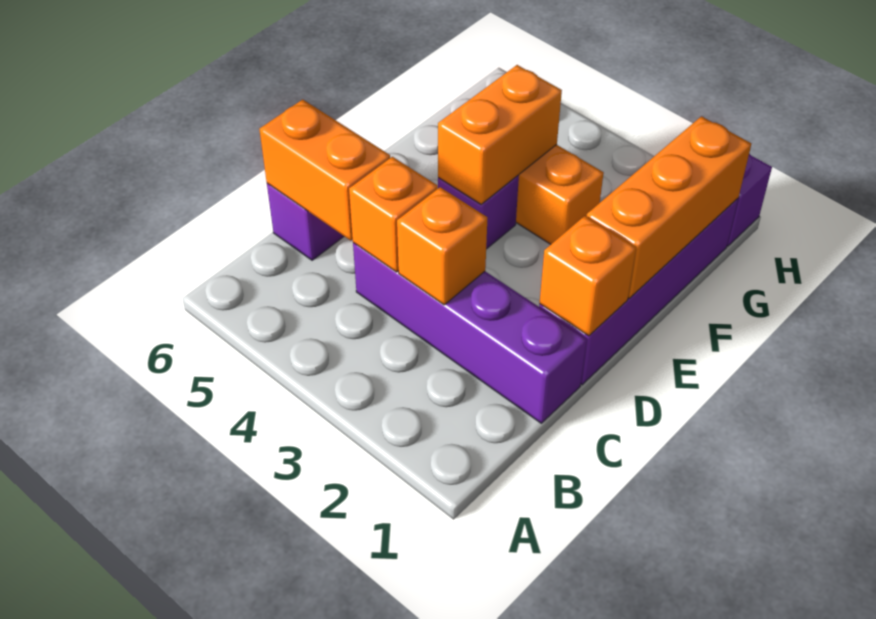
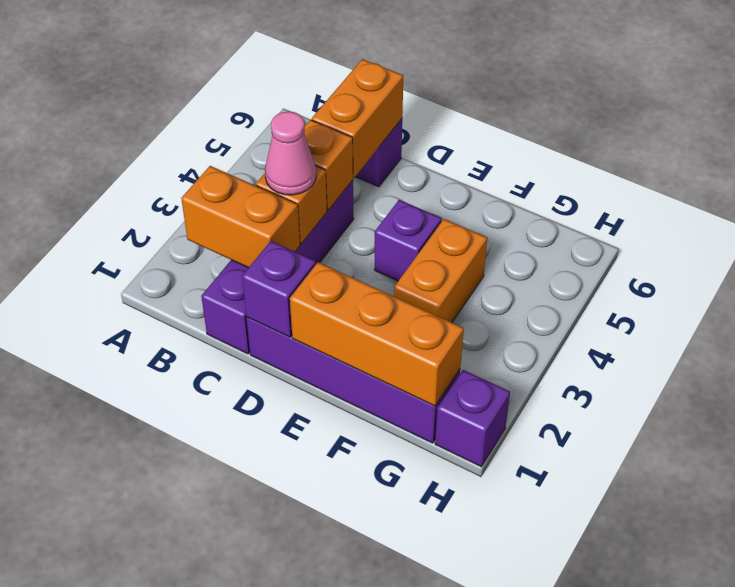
none -> pink 1x1 cone [265,111,316,195]
orange 1x1 brick [539,216,636,336] -> purple 1x1 brick [242,241,316,337]
orange 1x2 brick [438,65,562,204] -> orange 1x2 brick moved to [181,166,300,268]

